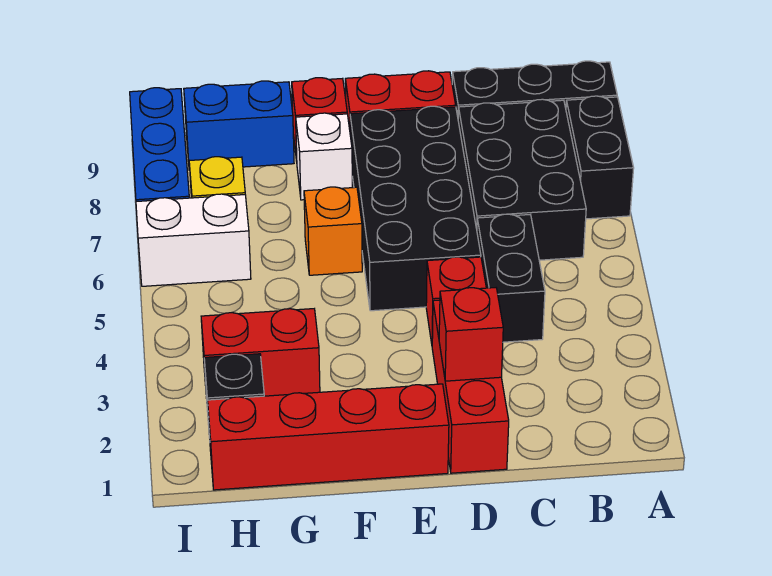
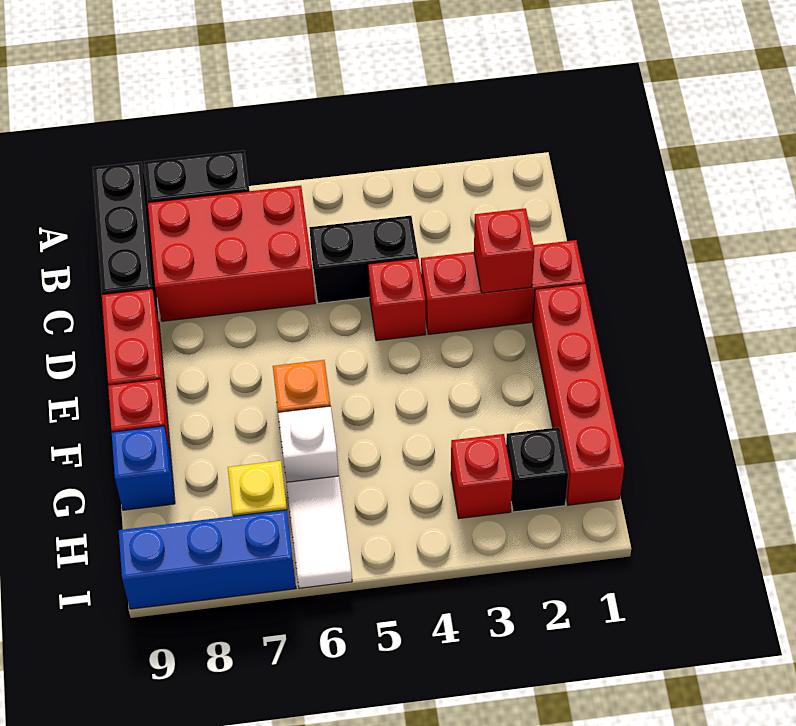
black 2x3 brick [458,99,586,260] -> red 2x3 brick [148,186,315,321]
black 2x4 brick [350,106,481,311] -> none
white 1x1 brick [296,113,352,200] -> white 1x1 brick moved to [278,406,339,482]
red 1x2 brick [201,309,320,398] -> red 1x1 brick [451,434,512,519]
blue 1x2 brick [184,81,294,170] -> blue 1x1 brick [112,426,175,510]
white 1x2 brick [136,194,251,286] -> white 1x2 tile [286,476,352,588]

